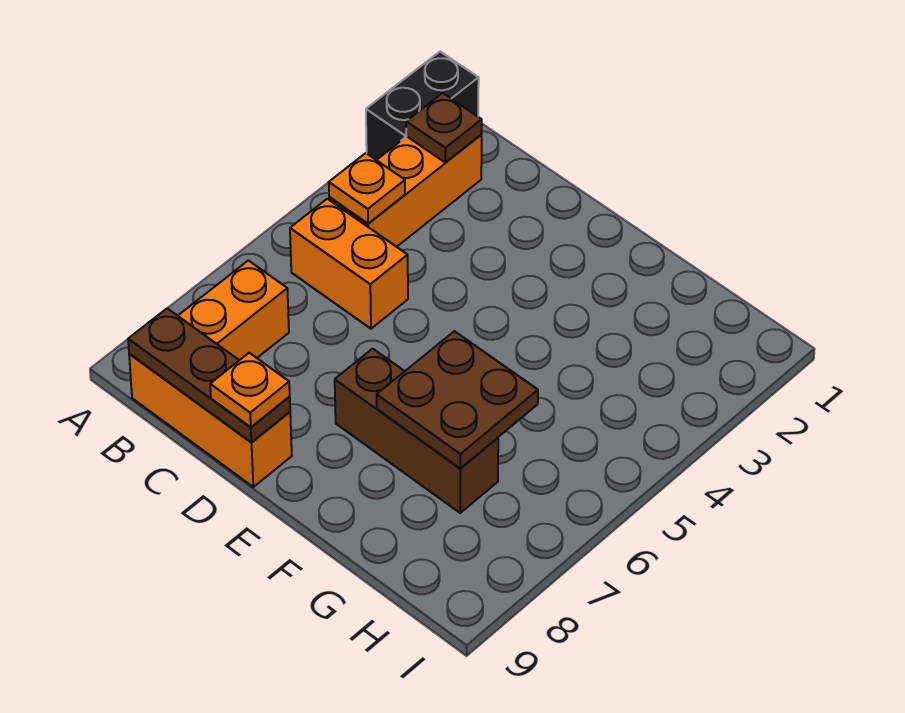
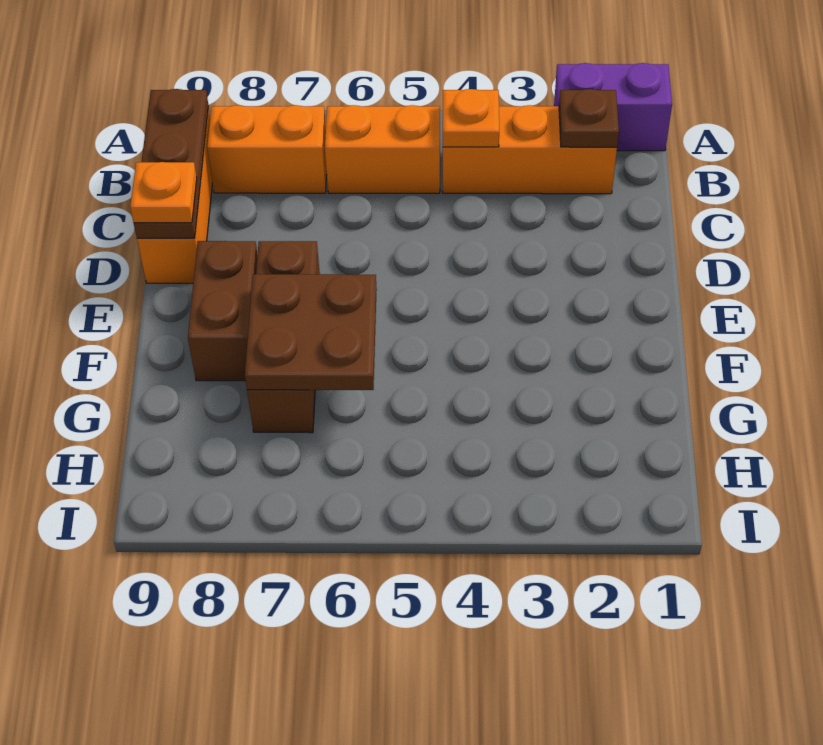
black 1x2 brick [366,52,479,160] -> purple 1x2 brick [554,63,672,151]
orange 1x2 brick [290,199,408,329] -> orange 1x2 brick turned to [325,105,440,193]
none -> brown 1x2 brick [188,241,258,381]

